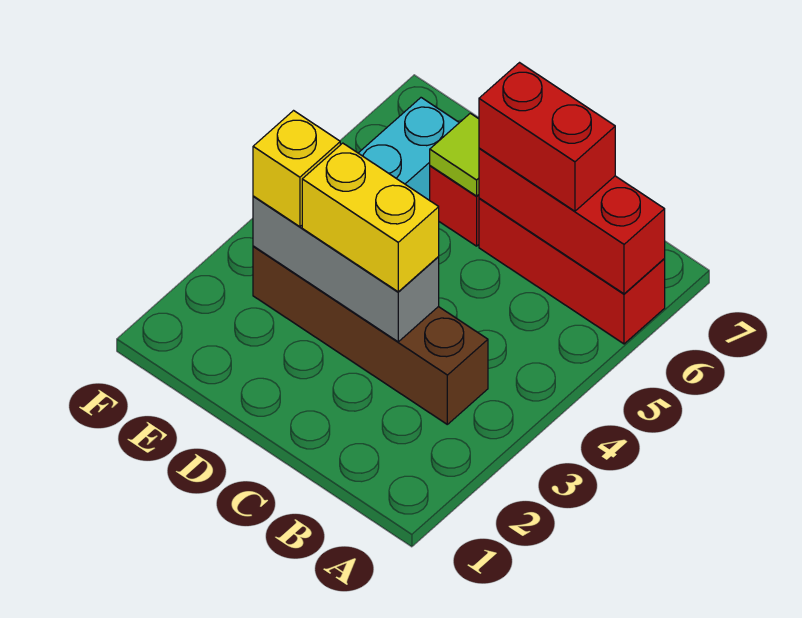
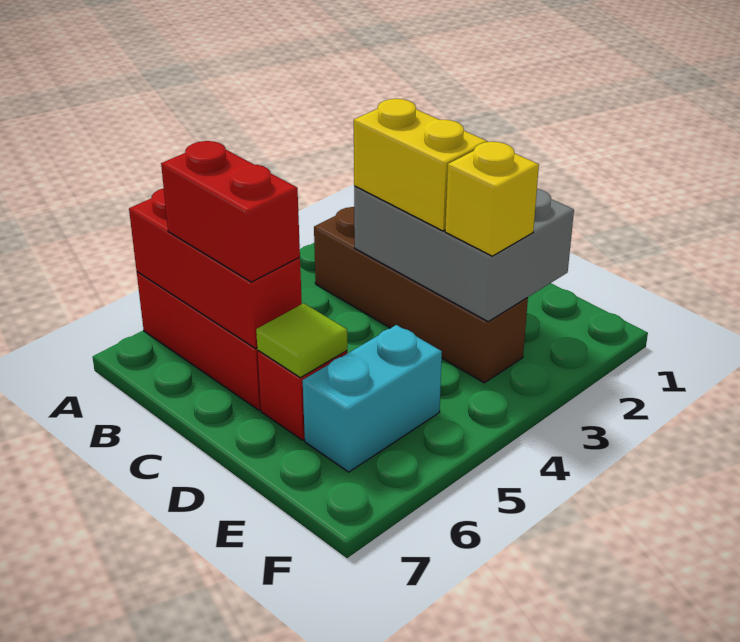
grey 1x3 brick [253,196,439,342] -> grey 2x3 brick [354,186,574,321]

